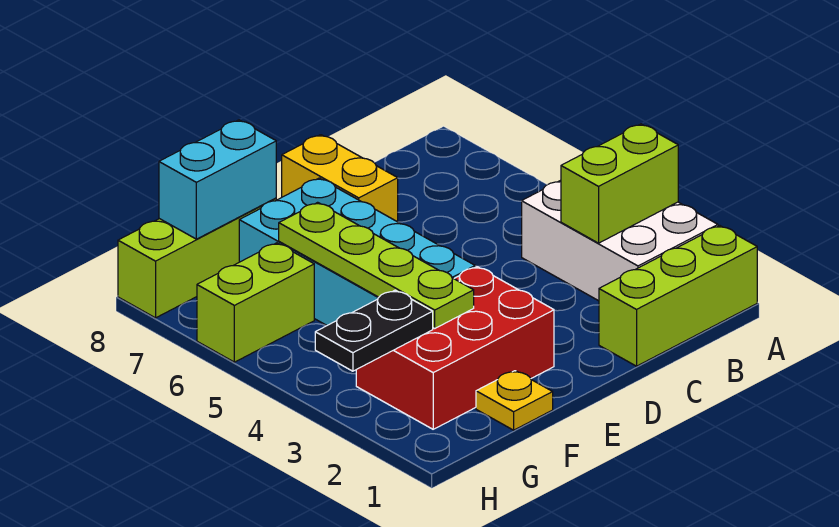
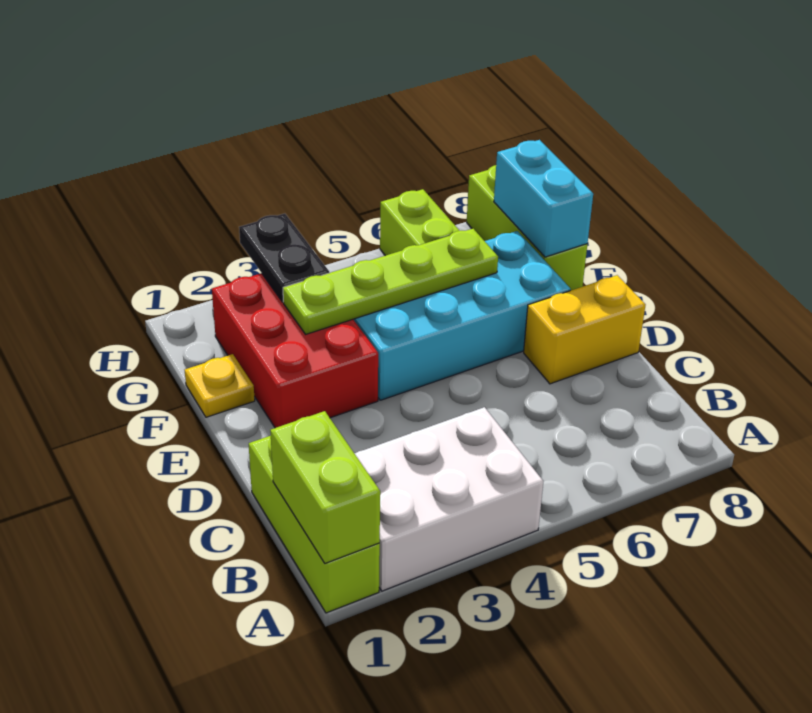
lime 1x2 brick [561,124,678,243] -> lime 1x2 brick moved to [270,411,380,563]

